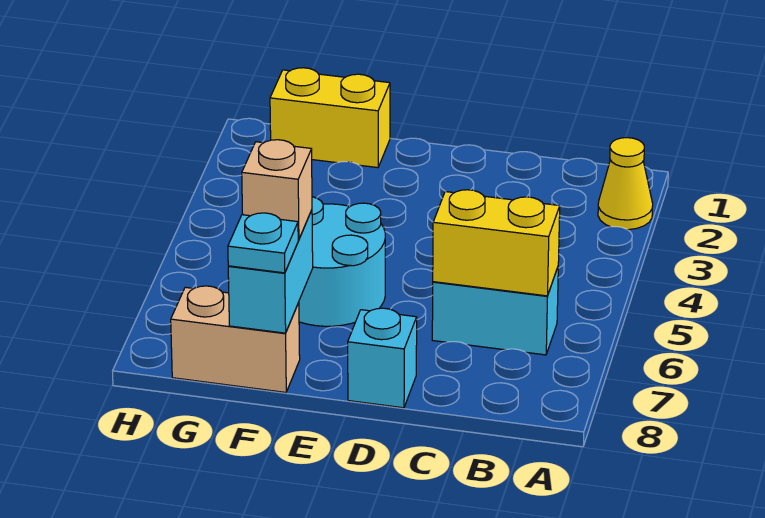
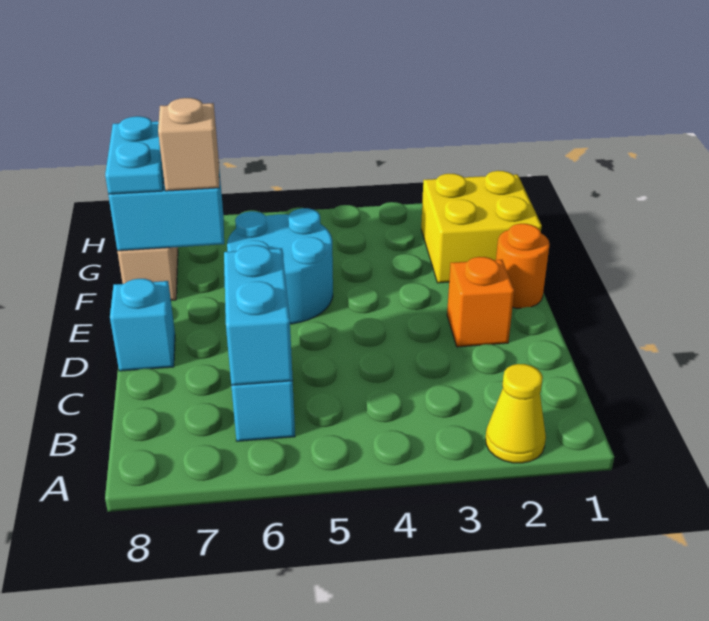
yellow 1x2 brick [433,190,560,296] -> cyan 1x2 brick [224,245,293,385]
none -> orange 1x1 brick [447,257,514,347]
none -> orange 1x1 round brick [496,224,549,308]
yellow 1x2 brick [270,68,390,168] -> yellow 2x2 brick [421,171,542,283]
cyan 1x1 plate [228,213,298,273] -> cyan 1x2 plate [105,116,164,194]

